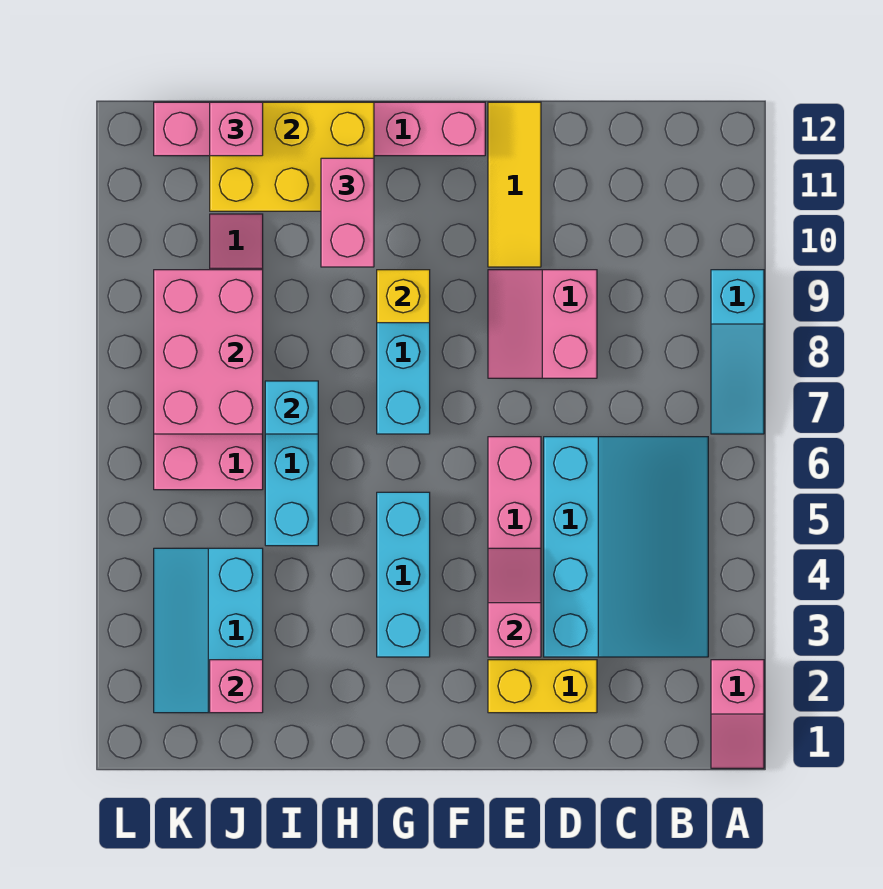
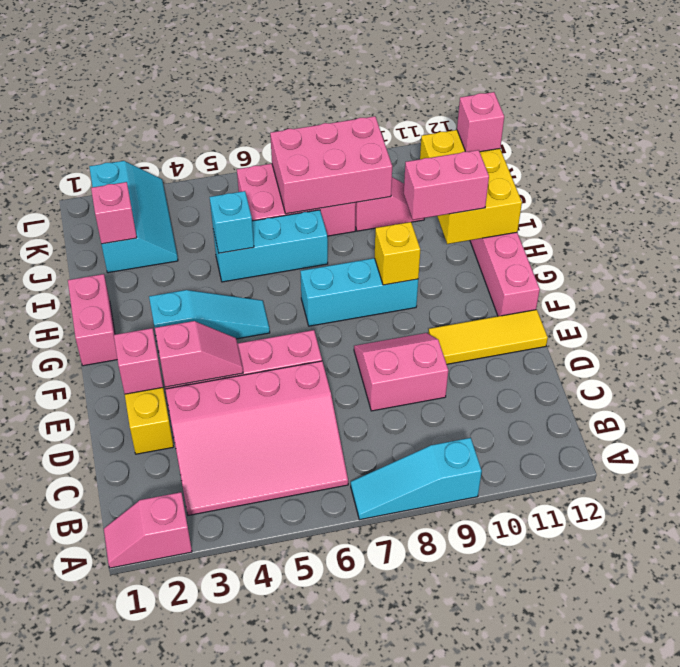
cyan 3x4 slope [544,437,708,657] -> pink 3x4 slope [165,361,348,515]
none -> pink 1x1 brick [114,328,163,394]
none -> pink 1x2 brick [68,274,117,366]
cyan 1x3 brick [377,492,430,657] -> cyan 1x3 slope [149,290,270,339]
cyan 1x1 brick [265,381,318,434] -> cyan 1x1 brick moved to [210,191,254,253]
cyan 2x3 slope [154,548,263,713] -> cyan 2x3 slope turned to [89,161,178,273]

